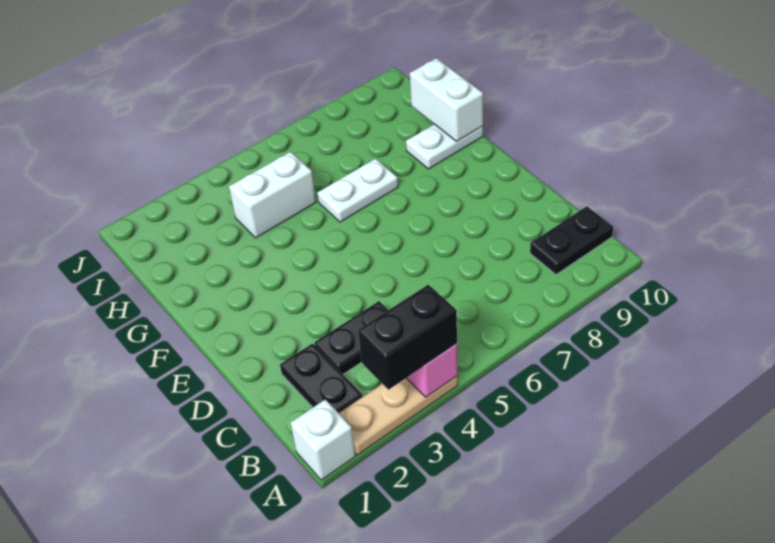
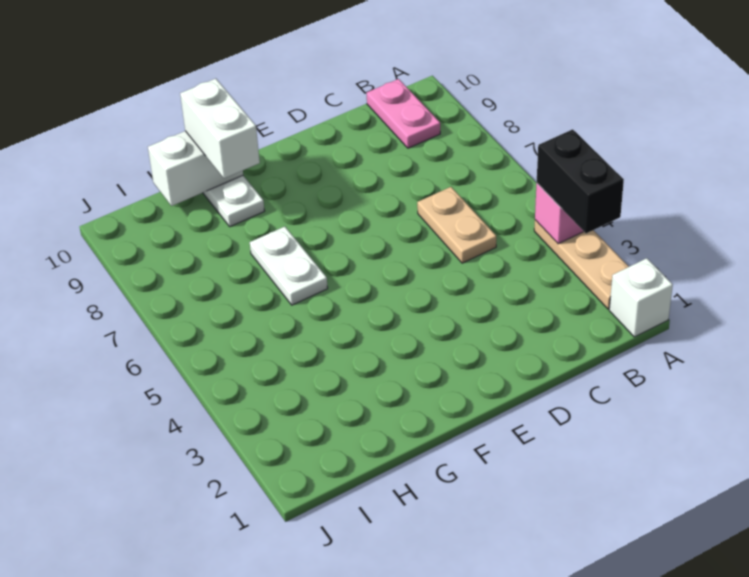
black 1x2 plate [280,344,363,413] -> none
black 1x2 plate [530,206,613,274] -> pink 1x2 plate [367,79,440,148]
black 1x2 plate [314,301,388,374] -> none
none -> tan 1x2 plate [417,187,496,263]
white 1x2 brick [229,152,316,238] -> white 1x2 brick moved to [180,79,260,178]

